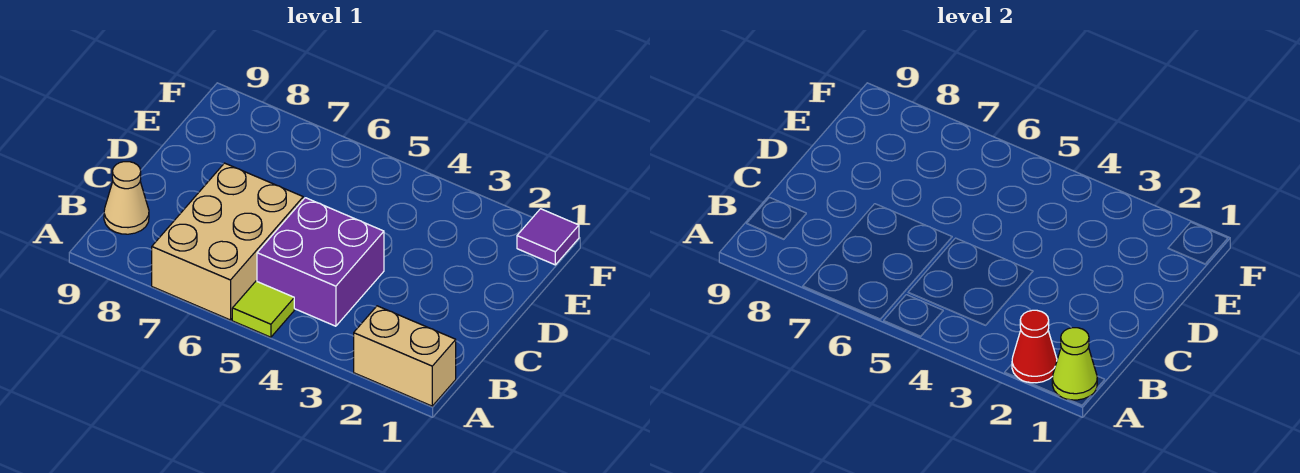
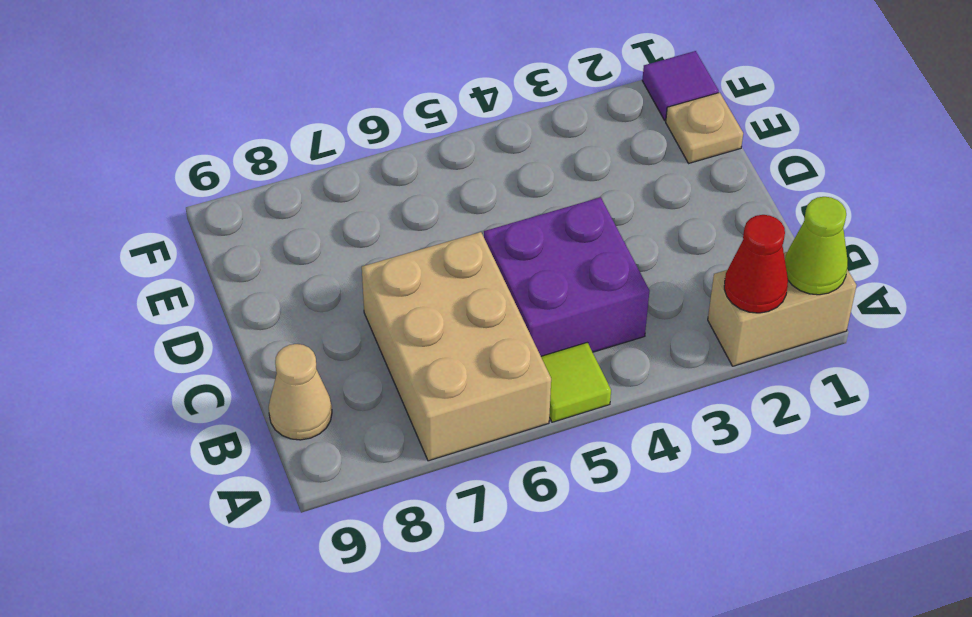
none -> tan 1x1 plate [666,93,743,163]

